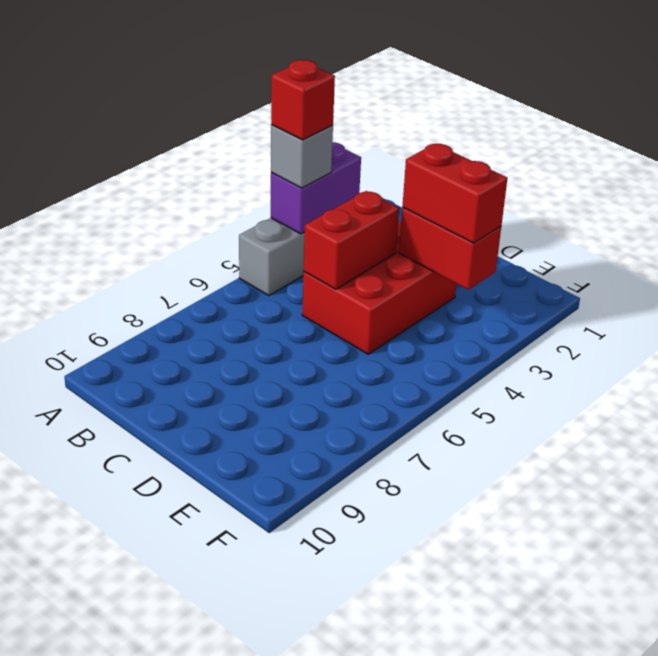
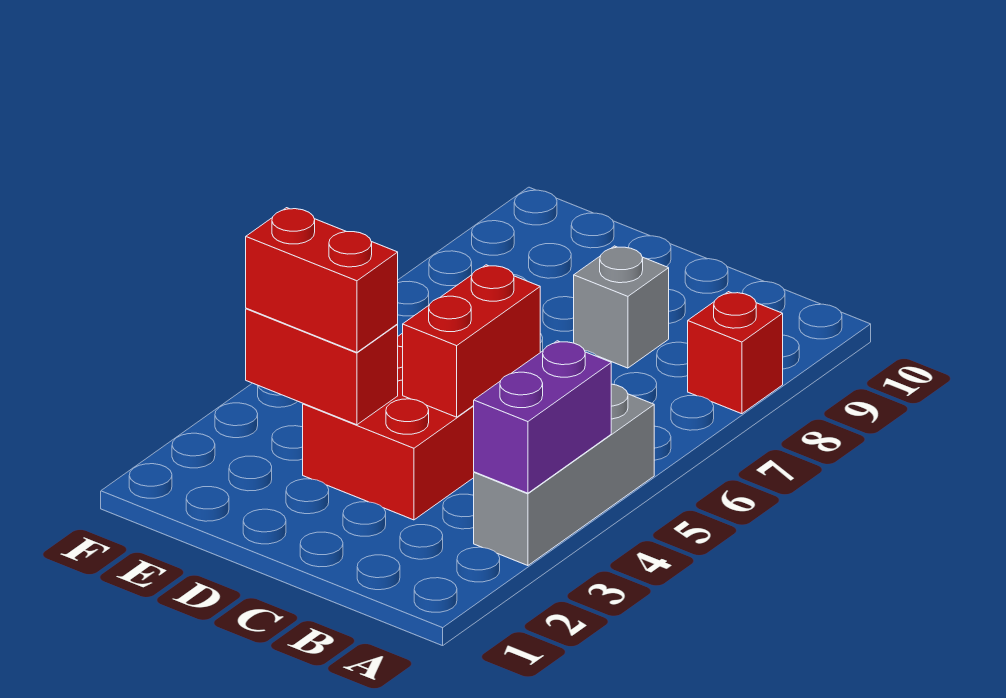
grey 1x1 brick [271,125,333,188] -> grey 1x1 brick moved to [574,246,669,368]
red 1x1 brick [271,60,335,140] -> red 1x1 brick moved to [688,292,783,414]

